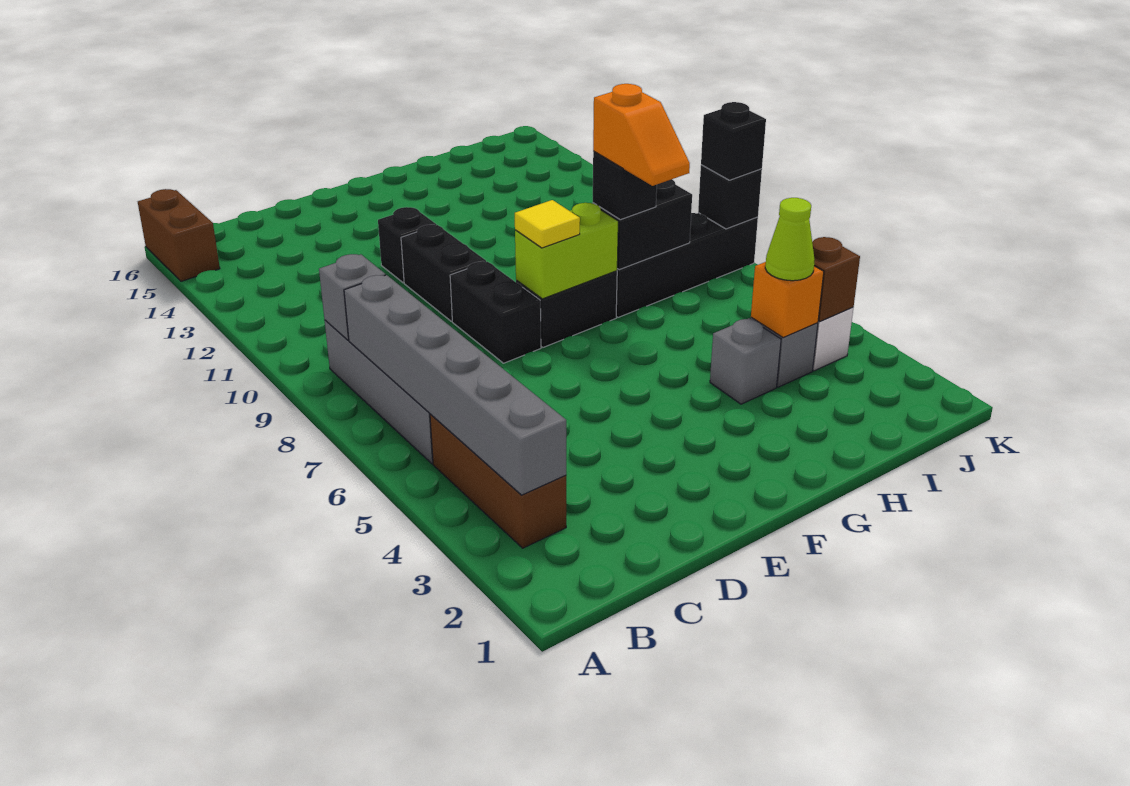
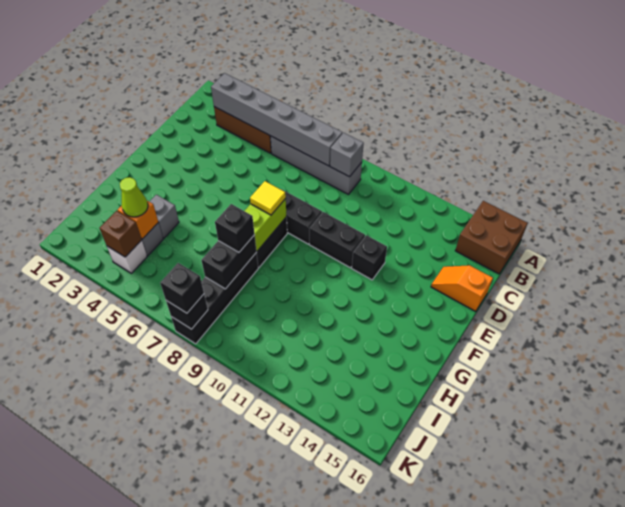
brown 1x2 brick [138,189,220,281] -> brown 2x2 brick [455,201,528,274]
orange 1x2 slope [593,84,690,186] -> orange 1x2 slope moved to [431,265,493,312]

